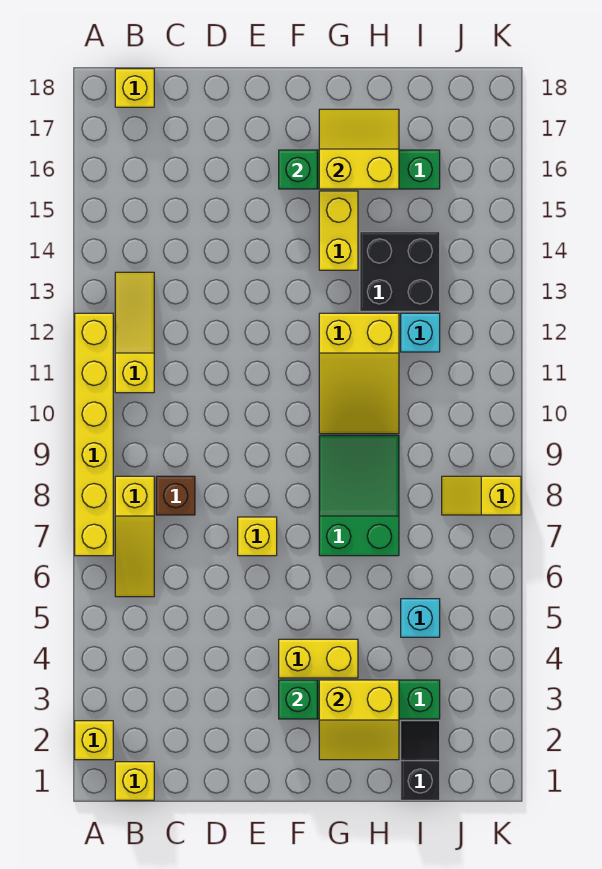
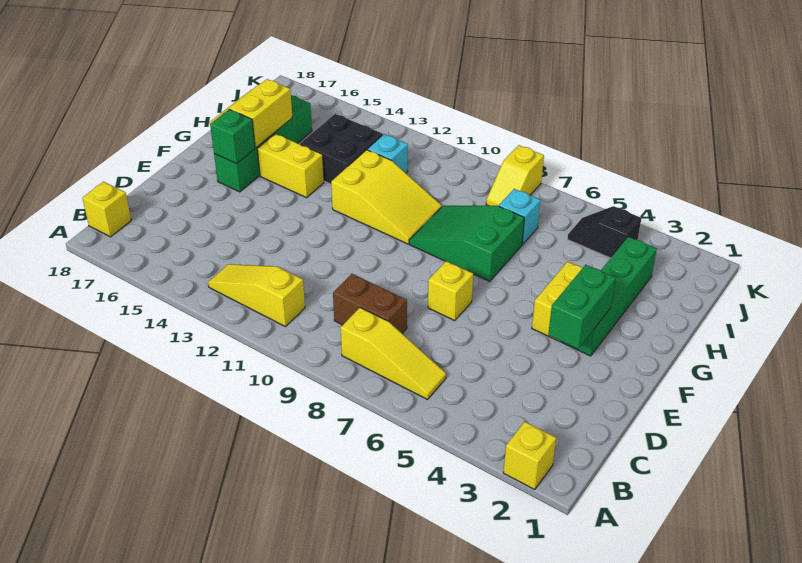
yellow 1x6 brick [75,313,113,556] -> none
yellow 1x1 brick [115,762,154,800] -> none
brown 1x1 brick [156,476,195,515] -> brown 1x2 brick [333,274,407,333]
green 1x1 brick [279,680,317,719] -> green 1x2 brick [548,265,616,349]
yellow 2x2 slope [319,680,399,760] -> none
black 1x2 slope [401,721,440,800] -> black 1x2 slope moved to [567,206,641,258]
cyan 1x1 brick [401,599,440,637] -> cyan 1x1 brick moved to [499,189,540,245]

